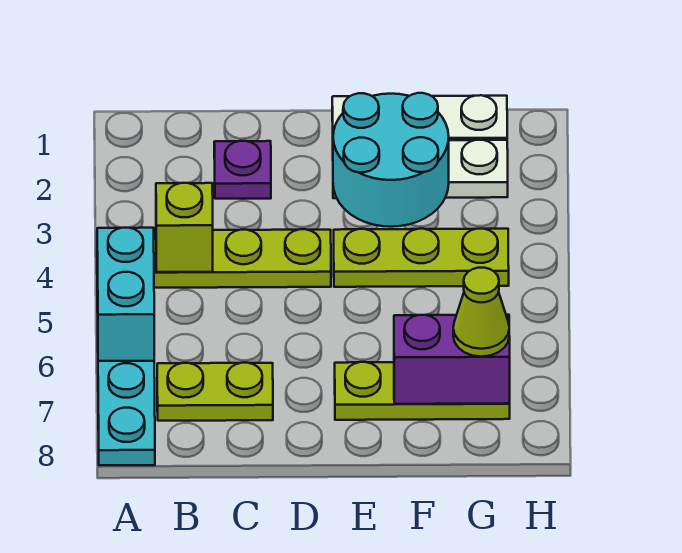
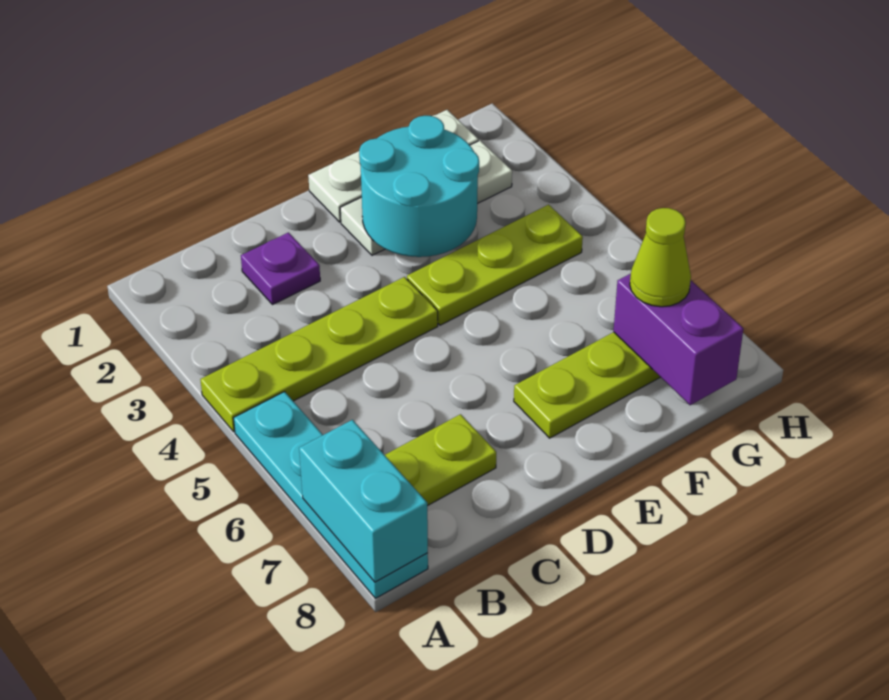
cyan 1x2 brick [97,228,154,361] -> cyan 1x2 brick moved to [299,420,428,582]
lime 1x1 brick [156,183,213,272] -> none
purple 1x2 brick [394,315,510,404] -> purple 1x2 brick turned to [613,274,743,405]

